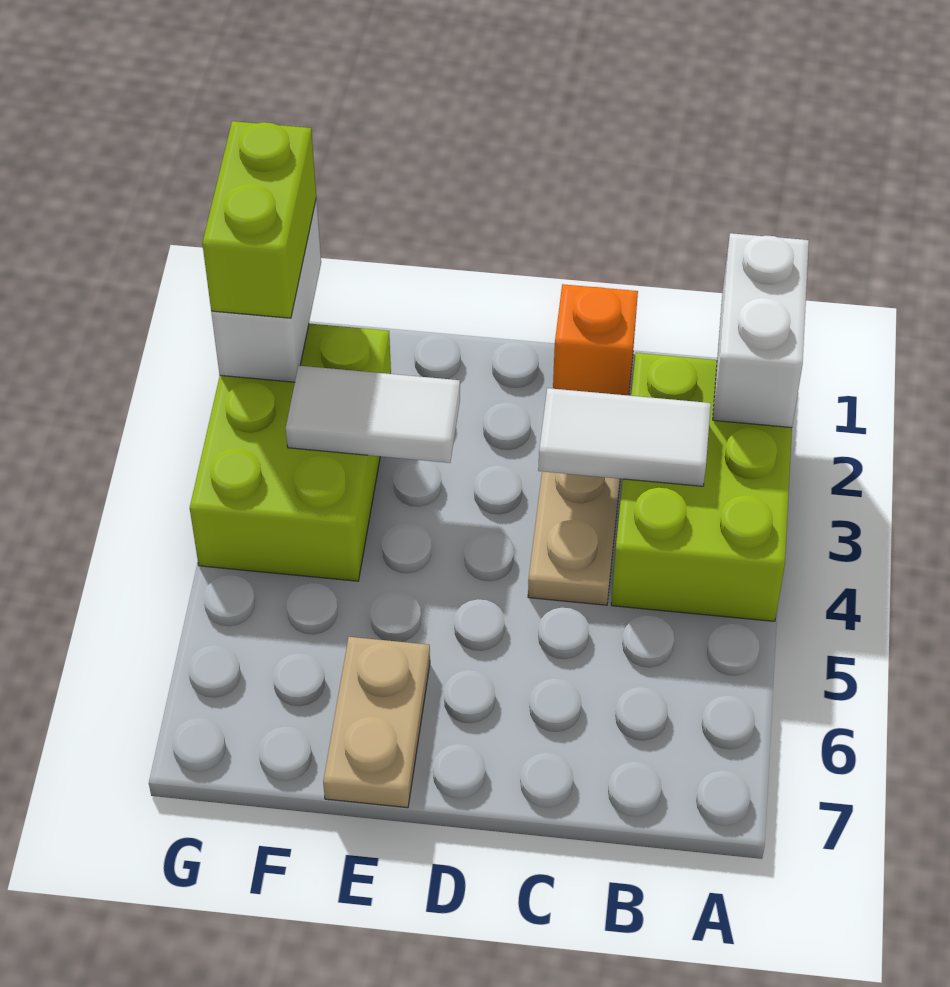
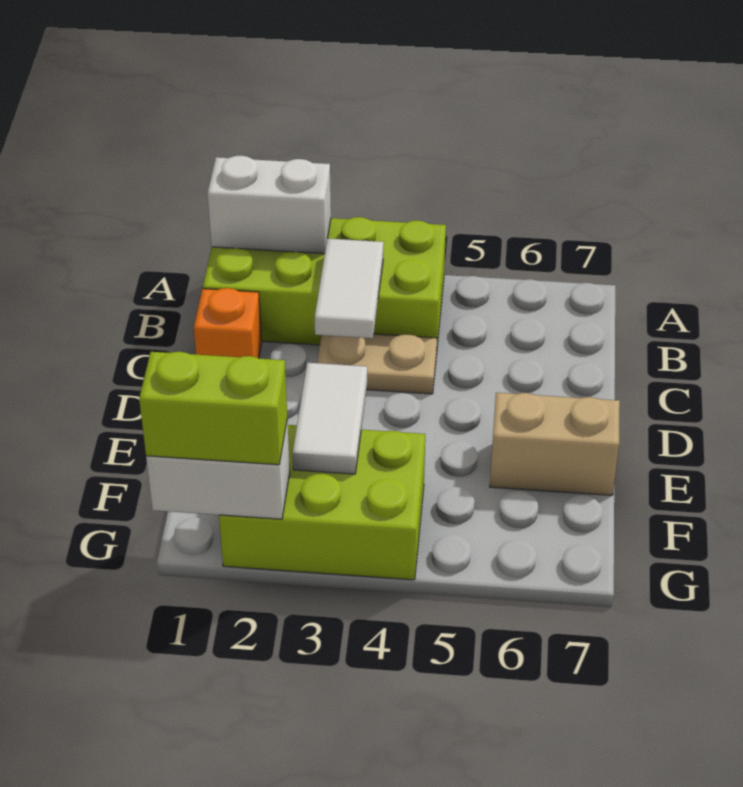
lime 2x3 brick [611,353,792,621] -> lime 2x4 brick [203,217,446,345]
tan 1x2 plate [323,637,430,808] -> tan 1x2 brick [490,393,620,495]

